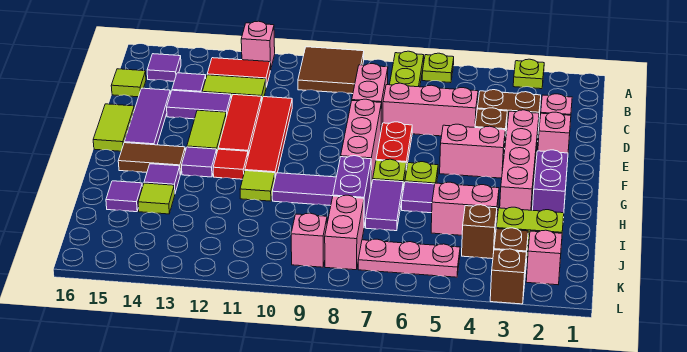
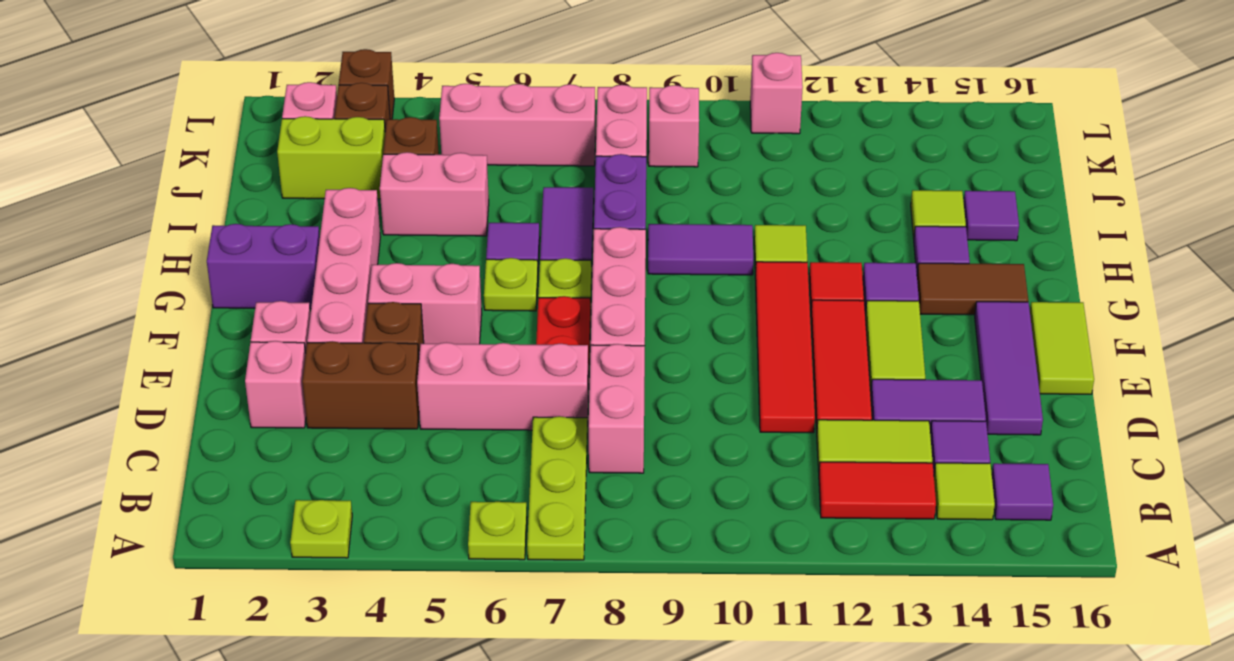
brown 2x2 tile [298,47,364,94] -> none
pink 1x1 brick [241,21,275,70] -> pink 1x1 brick moved to [750,53,803,134]
lime 1x1 tile [111,69,146,97] -> lime 1x1 tile moved to [934,463,995,520]
purple 1x2 brick [533,150,568,213] -> purple 1x2 brick turned to [207,224,320,309]
pink 1x3 plate [358,239,460,277] -> pink 1x3 brick [439,84,595,166]

